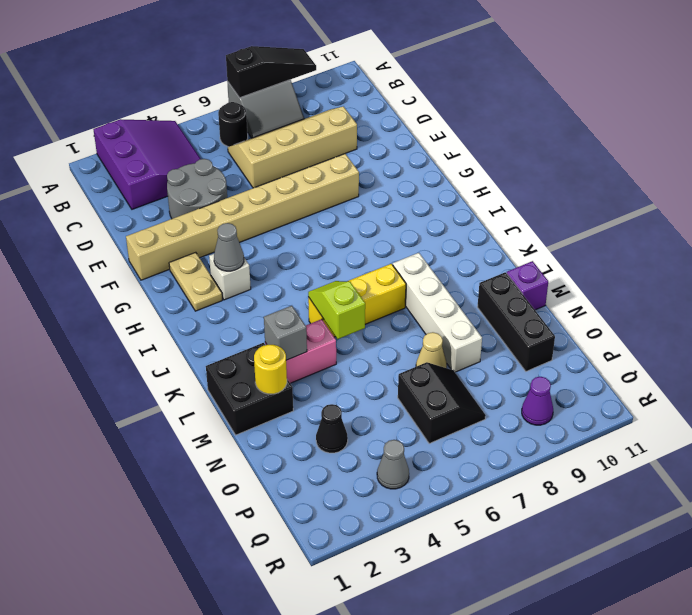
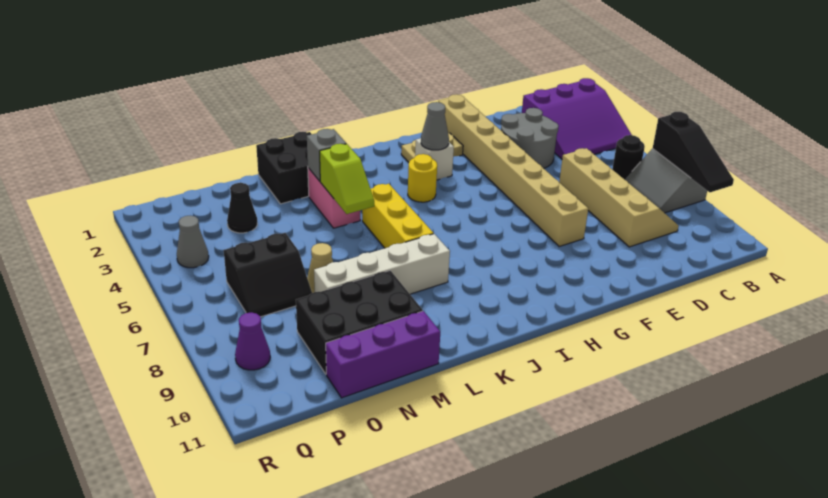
lime 1x2 slope [308,281,365,339] -> lime 1x2 slope turned to [320,144,374,214]
yellow 1x1 round brick [254,345,287,394] -> yellow 1x1 round brick moved to [408,154,437,202]
black 1x3 brick [477,272,555,371] -> black 2x3 brick [296,271,423,374]
purple 1x1 brick [507,261,548,310] -> purple 1x3 brick [326,311,440,398]

